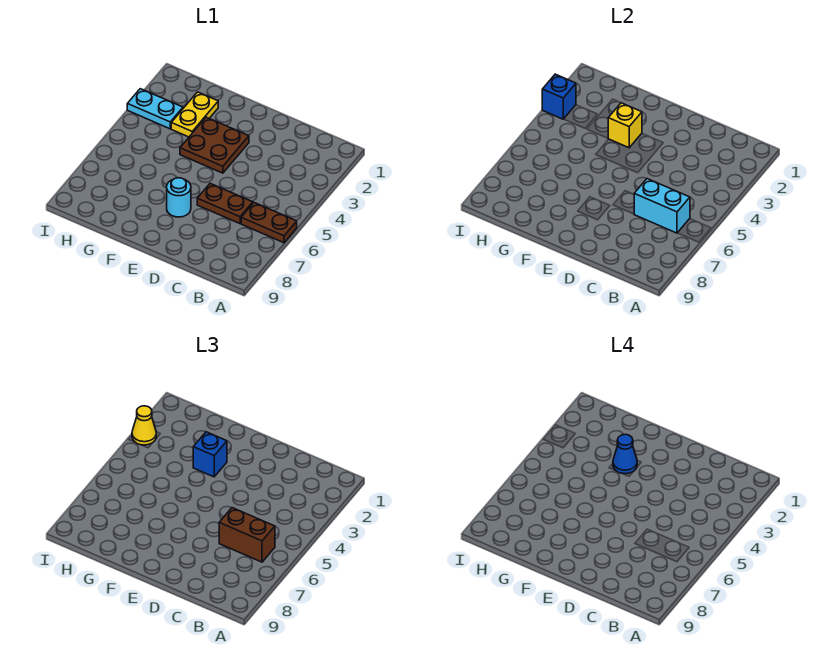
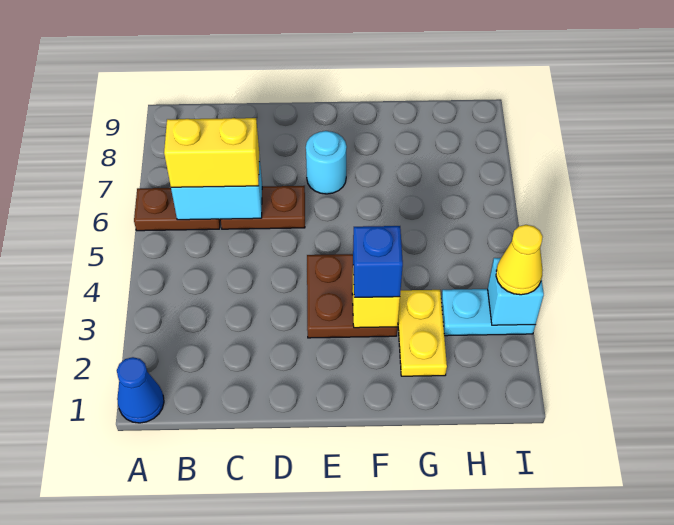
brown 1x2 brick [219,508,275,562] -> yellow 1x2 brick [164,118,259,187]
blue 1x1 cone [613,434,637,474] -> blue 1x1 cone moved to [117,357,164,423]
blue 1x1 brick [542,74,576,119] -> cyan 1x1 brick [488,258,544,325]

